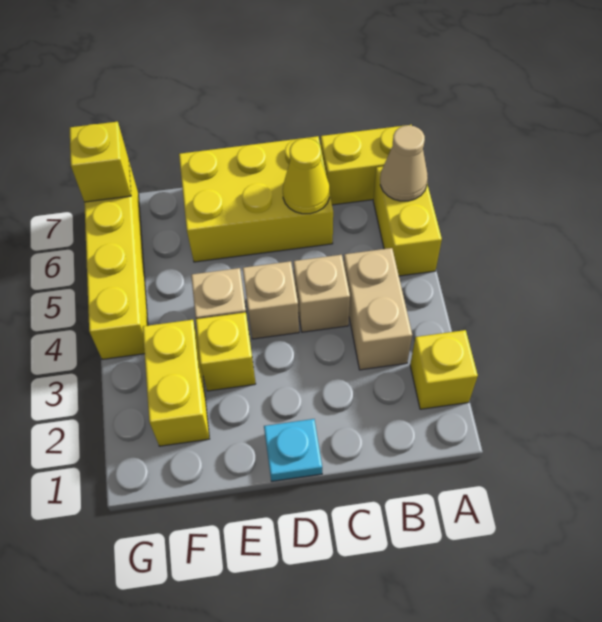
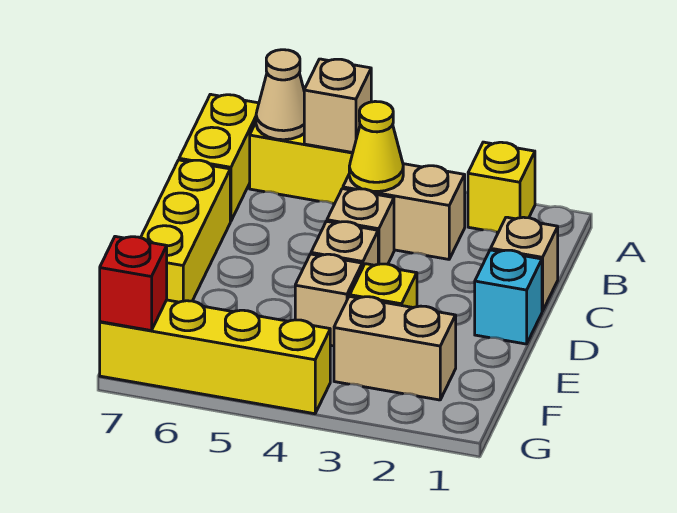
none -> tan 1x1 brick [304,59,371,153]
none -> tan 1x1 brick [491,217,558,311]
yellow 2x3 brick [179,136,333,262] -> yellow 1x3 brick [141,160,230,302]
yellow 1x1 cone [283,138,330,214] -> yellow 1x1 cone moved to [349,101,403,192]
cyan 1x1 plate [264,419,322,481] -> cyan 1x1 brick [475,250,542,344]
yellow 1x2 brick [143,320,209,446] -> tan 1x2 brick [334,296,456,400]
yellow 1x1 brick [70,122,131,202] -> red 1x1 brick [100,236,167,331]

